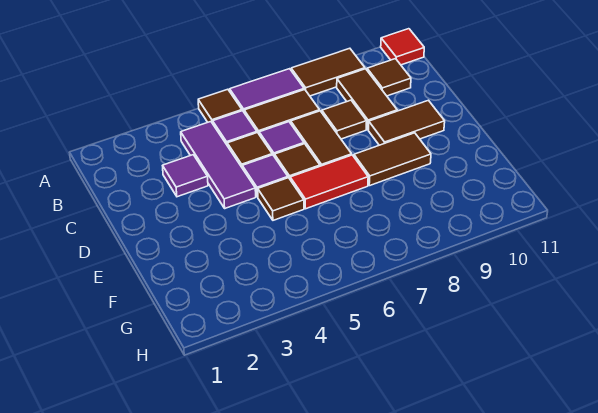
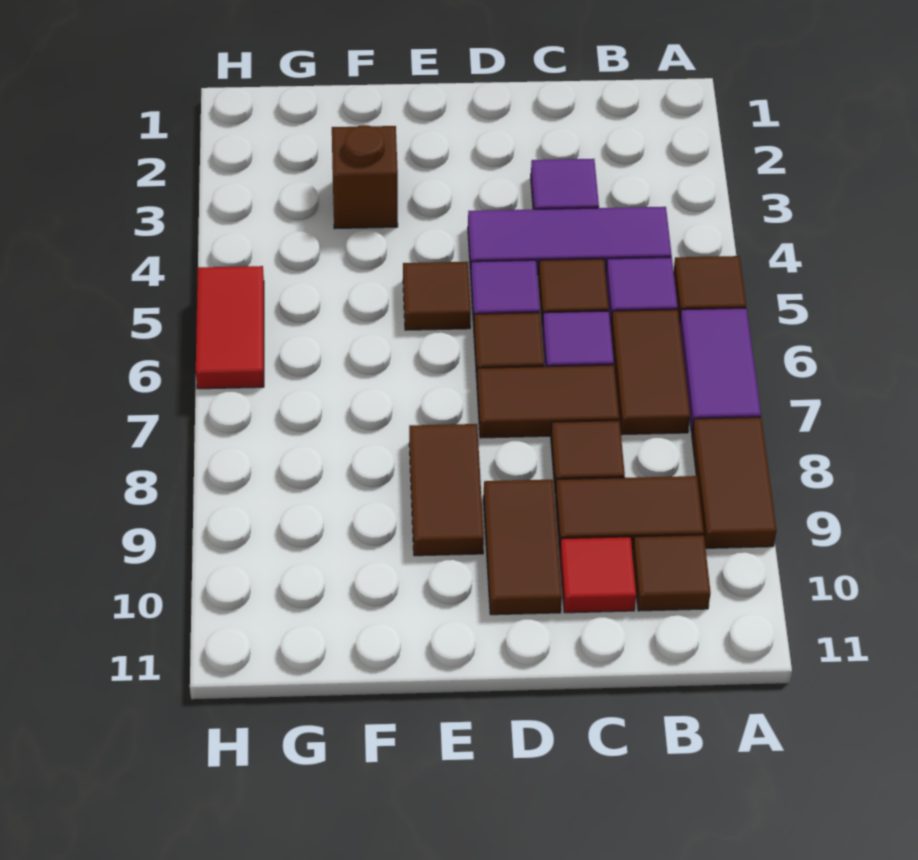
red 1x1 tile [381,29,424,65] -> red 1x1 tile moved to [560,537,636,613]
red 1x2 tile [290,155,368,209] -> red 1x2 tile moved to [196,266,264,389]
none -> brown 1x1 brick [332,125,398,229]

